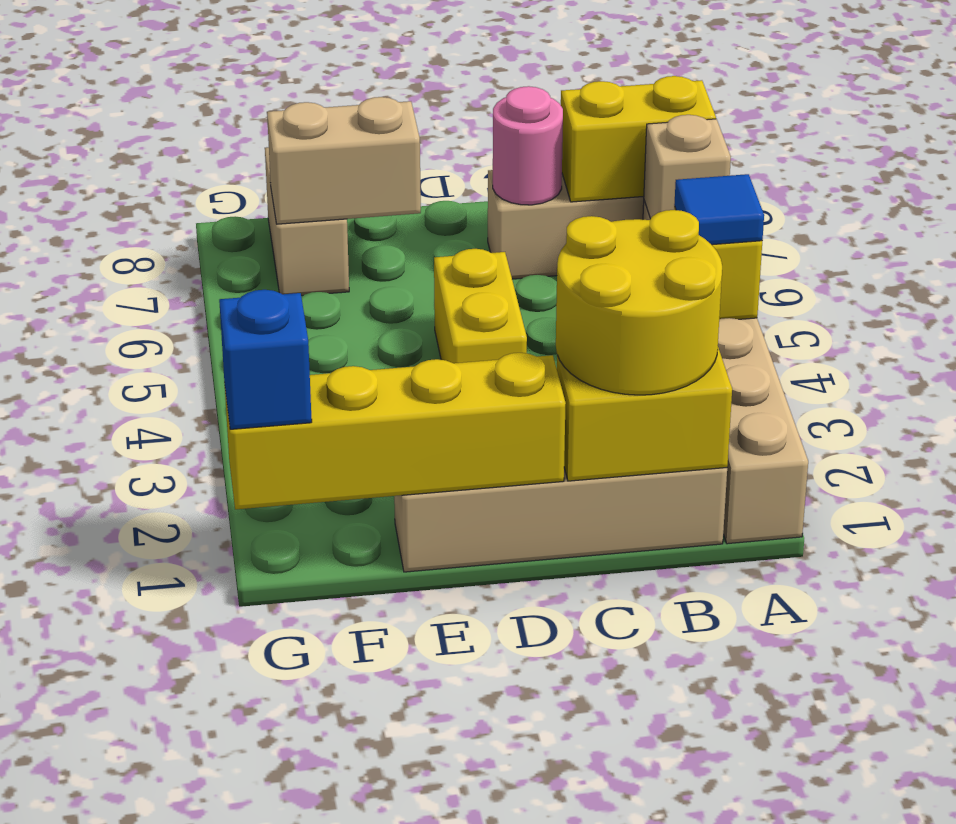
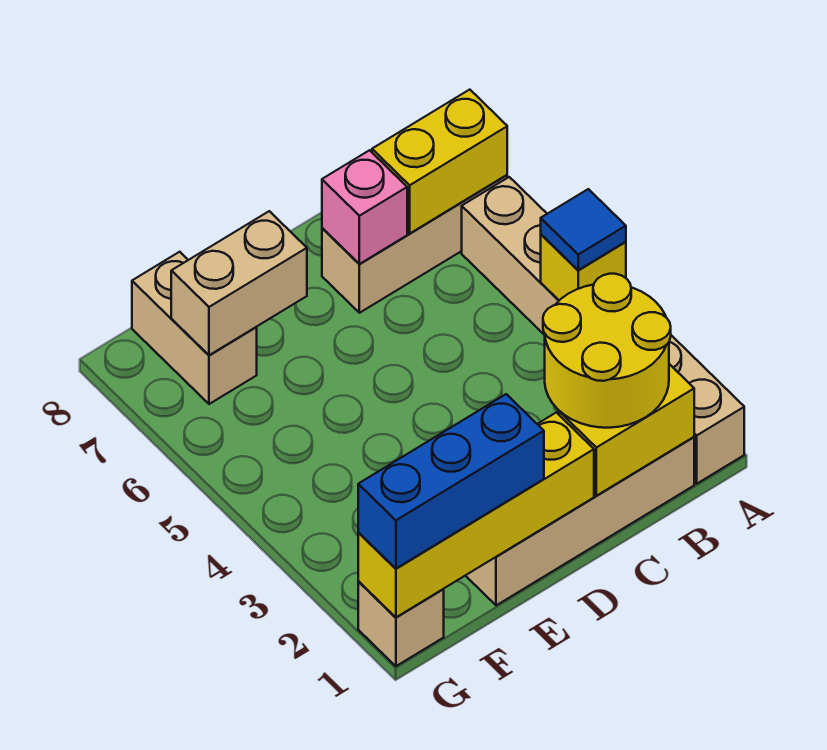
tan 1x1 brick [644,115,731,219] -> tan 1x1 brick moved to [358,582,444,666]
pink 1x1 round brick [493,86,563,205] -> pink 1x1 brick [322,150,407,264]
yellow 1x2 brick [434,249,527,363] -> none
blue 1x1 brick [219,290,312,429] -> blue 1x3 brick [358,394,544,569]

